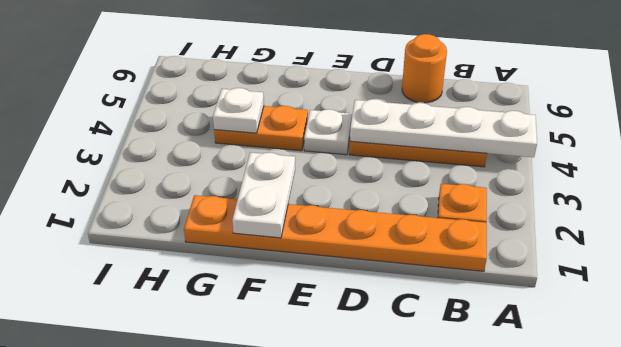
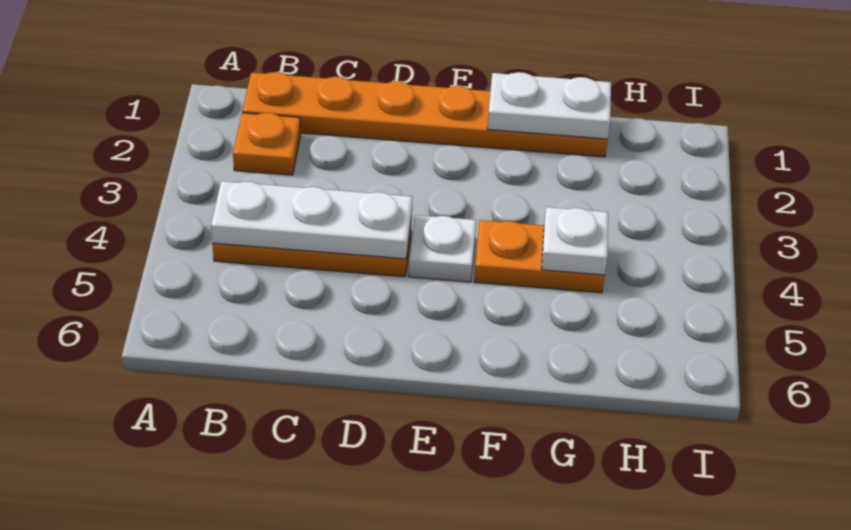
white 1x4 plate [350,99,537,157] -> white 1x3 plate [211,181,412,259]
orange 1x1 round brick [402,34,447,103] -> none
white 1x2 plate [232,152,295,238] -> white 1x2 plate turned to [487,72,611,139]

